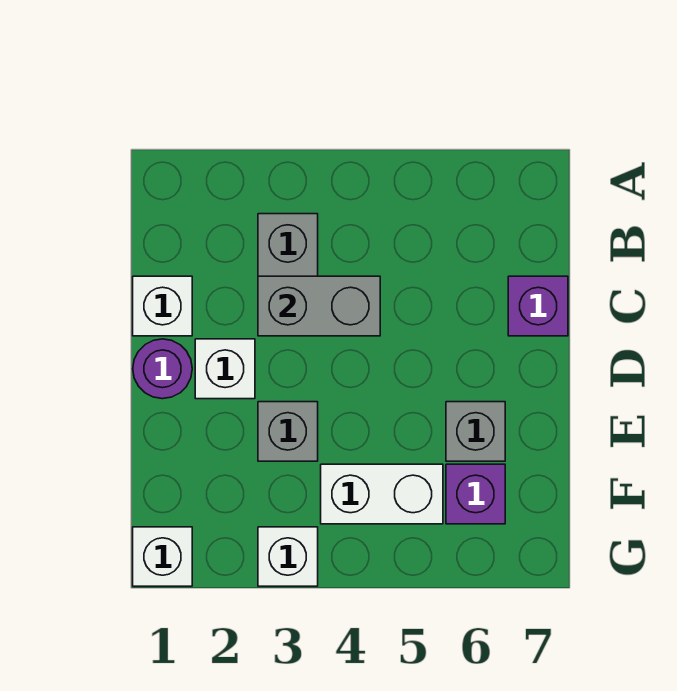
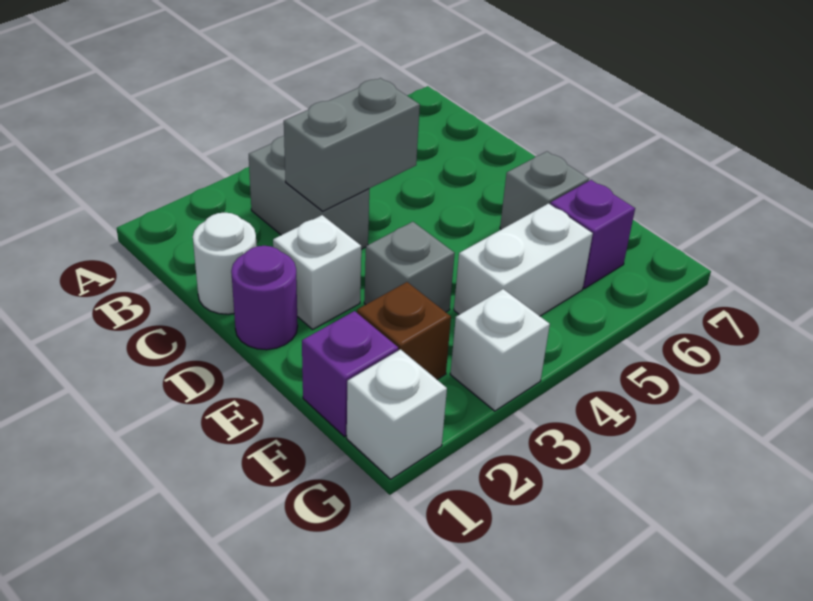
white 1x1 brick [133,276,192,336] -> white 1x1 round brick [193,213,257,314]
purple 1x1 brick [508,276,568,336] -> purple 1x1 brick moved to [302,311,398,437]
none -> brown 1x1 brick [357,282,451,379]

